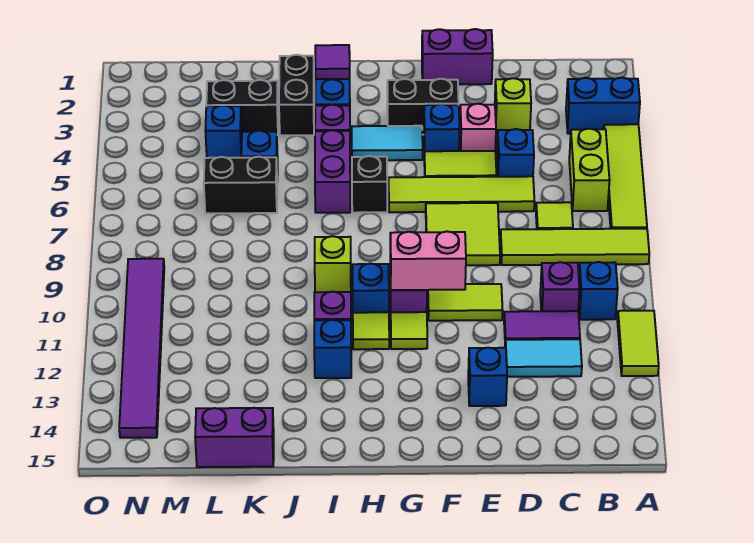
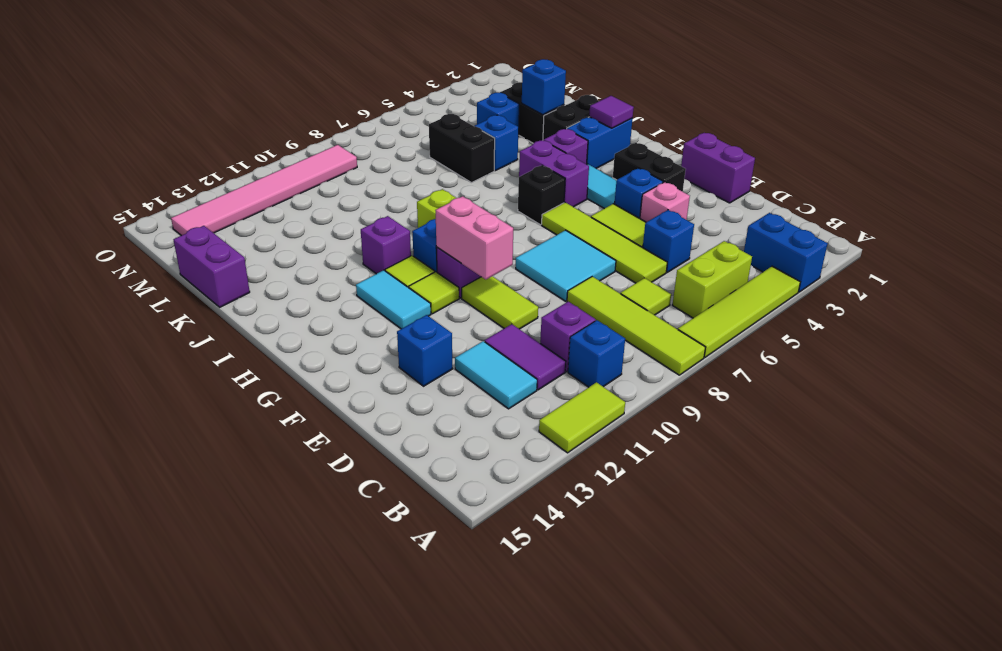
lime 1x1 brick [495,78,531,134] -> none
lime 2x2 tile [426,203,500,265] -> cyan 2x2 tile [516,230,616,301]
none -> cyan 1x2 tile [356,270,431,329]
purple 1x2 brick [315,130,350,213] -> purple 1x2 brick turned to [519,140,589,207]
blue 1x1 brick [314,320,351,378] -> blue 1x1 brick moved to [522,59,566,115]
purple 1x6 tile [119,259,164,438] -> pink 1x6 tile [171,145,357,236]

